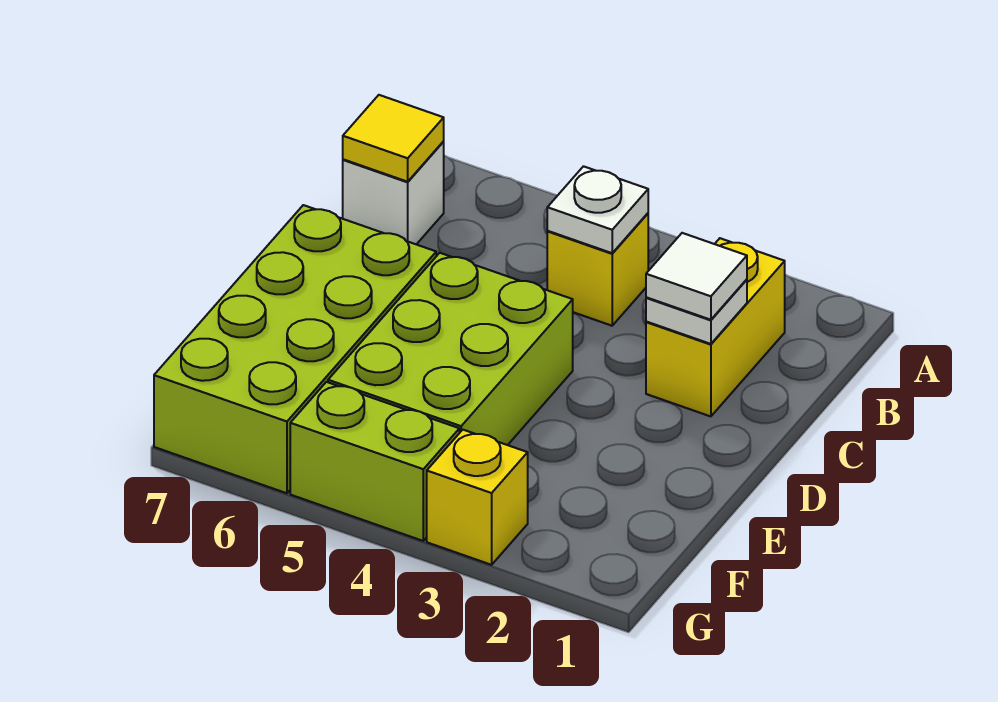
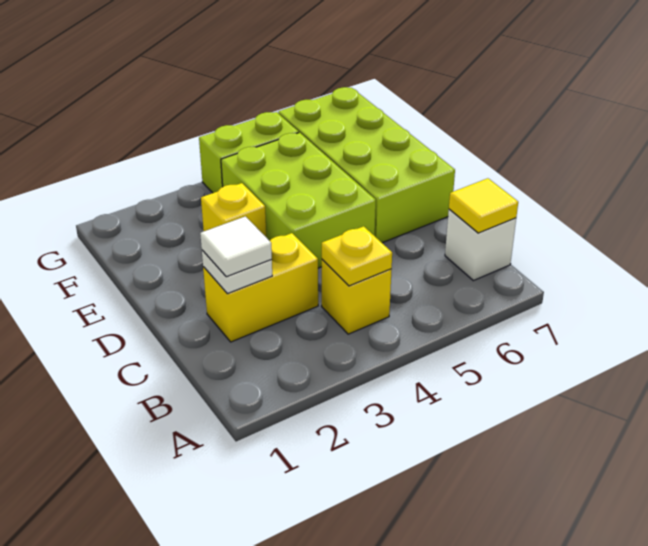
yellow 1x2 brick [646,238,785,416] -> yellow 1x2 brick turned to [203,233,318,342]
white 1x1 plate [547,166,648,253] -> yellow 1x1 plate [322,226,392,286]
yellow 1x1 brick [427,430,528,565] -> yellow 1x1 brick moved to [201,183,266,237]

